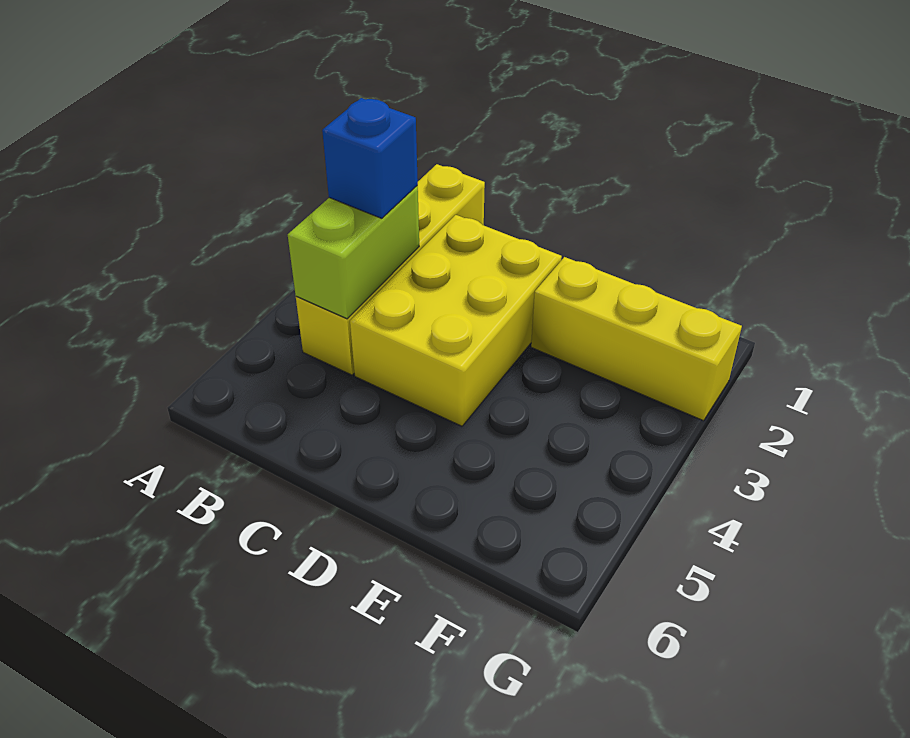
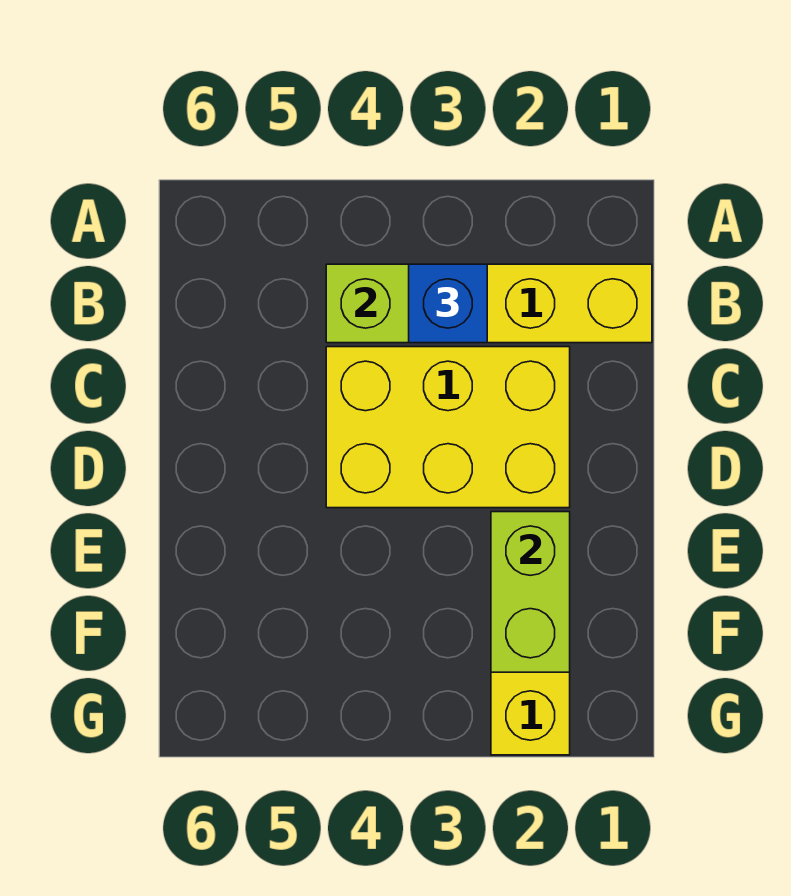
none -> lime 1x2 brick [491,512,570,672]

